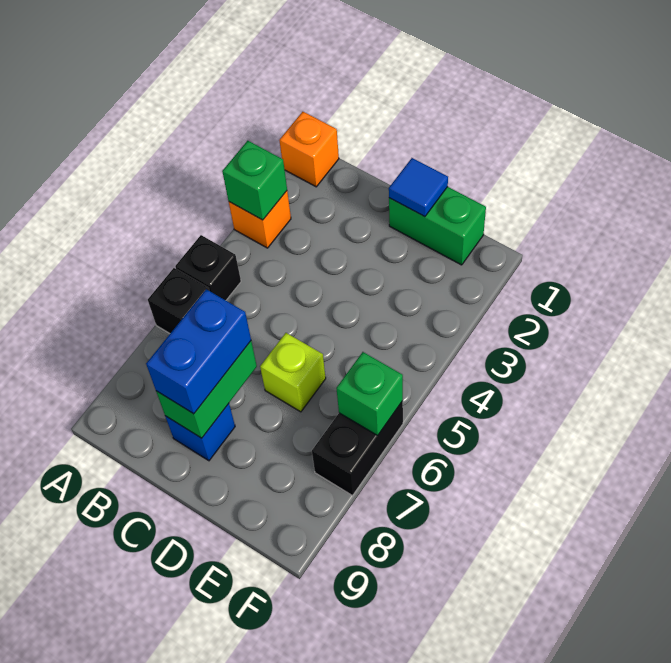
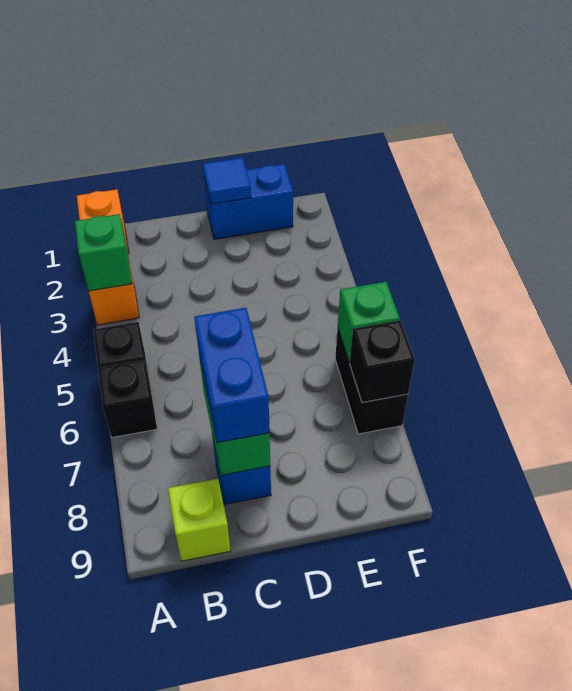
green 1x2 brick [389,187,486,265] -> blue 1x2 brick [204,164,293,239]
lime 1x1 brick [260,333,326,412] -> lime 1x1 brick moved to [168,478,231,561]
none -> black 1x1 brick [350,320,415,403]

